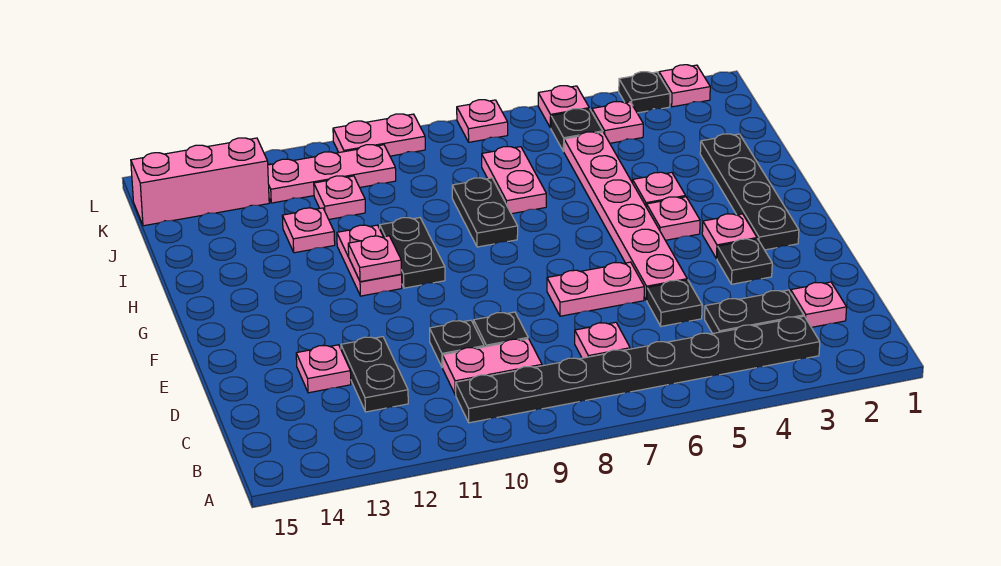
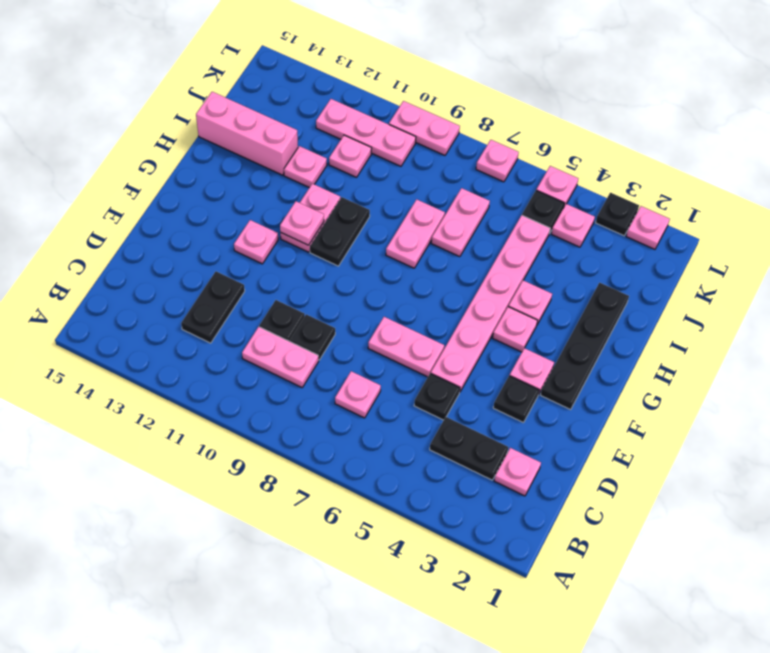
black 1x8 plate [456,316,820,423] -> none
pink 1x1 plate [296,345,351,393] -> pink 1x1 plate moved to [234,220,278,264]
black 1x2 plate [452,178,518,247] -> pink 1x2 plate [386,199,445,268]
pink 1x3 brick [131,138,269,226] -> pink 1x3 brick moved to [196,92,298,175]

